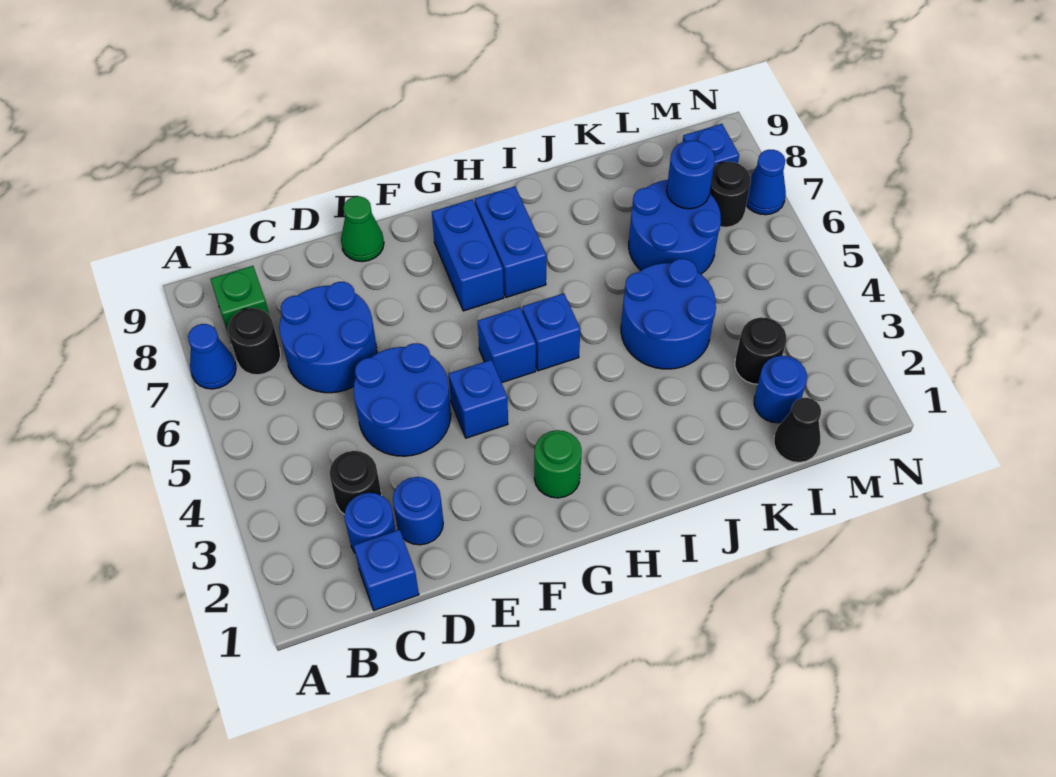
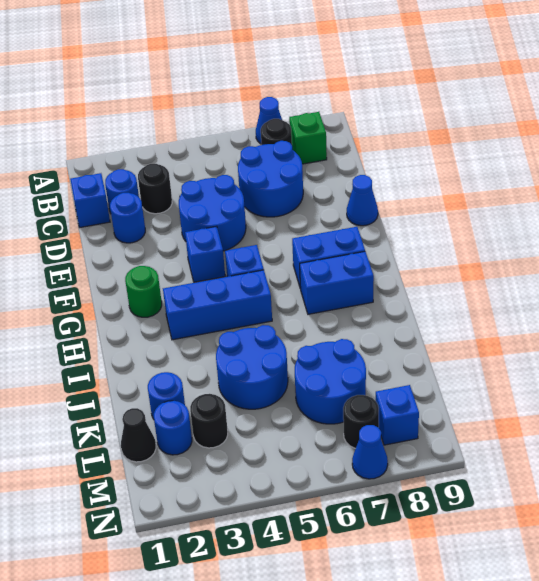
green 1x1 cone [341,196,384,262] -> blue 1x1 cone [347,175,378,226]
blue 1x1 brick [522,293,580,371] -> blue 1x3 brick [163,270,272,340]
blue 1x1 round brick [667,141,715,209] -> blue 1x1 round brick moved to [148,372,185,419]

